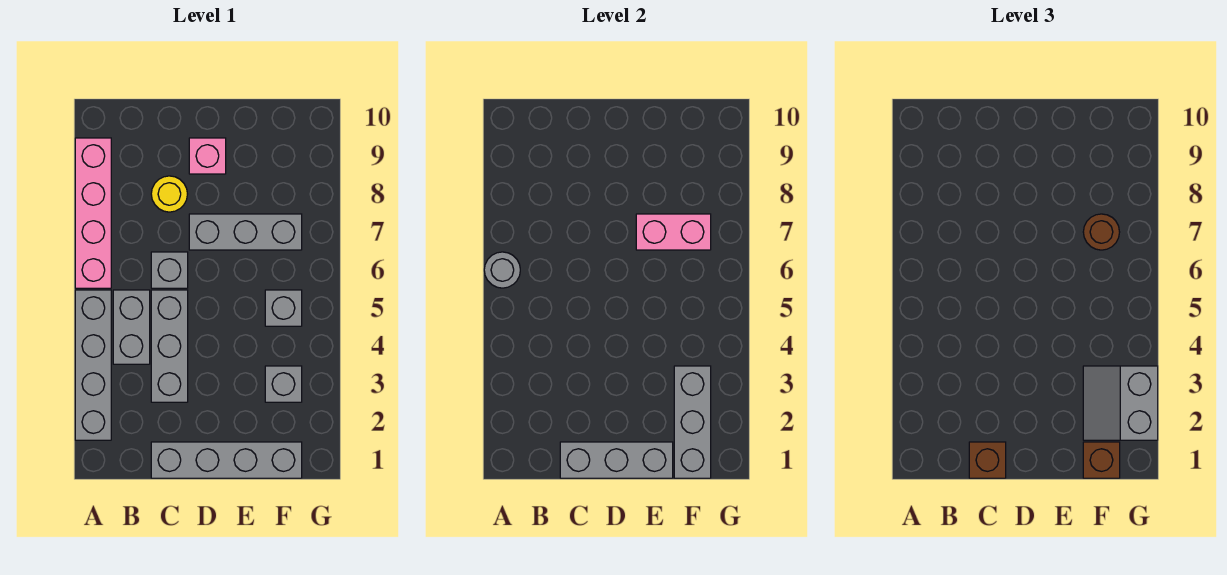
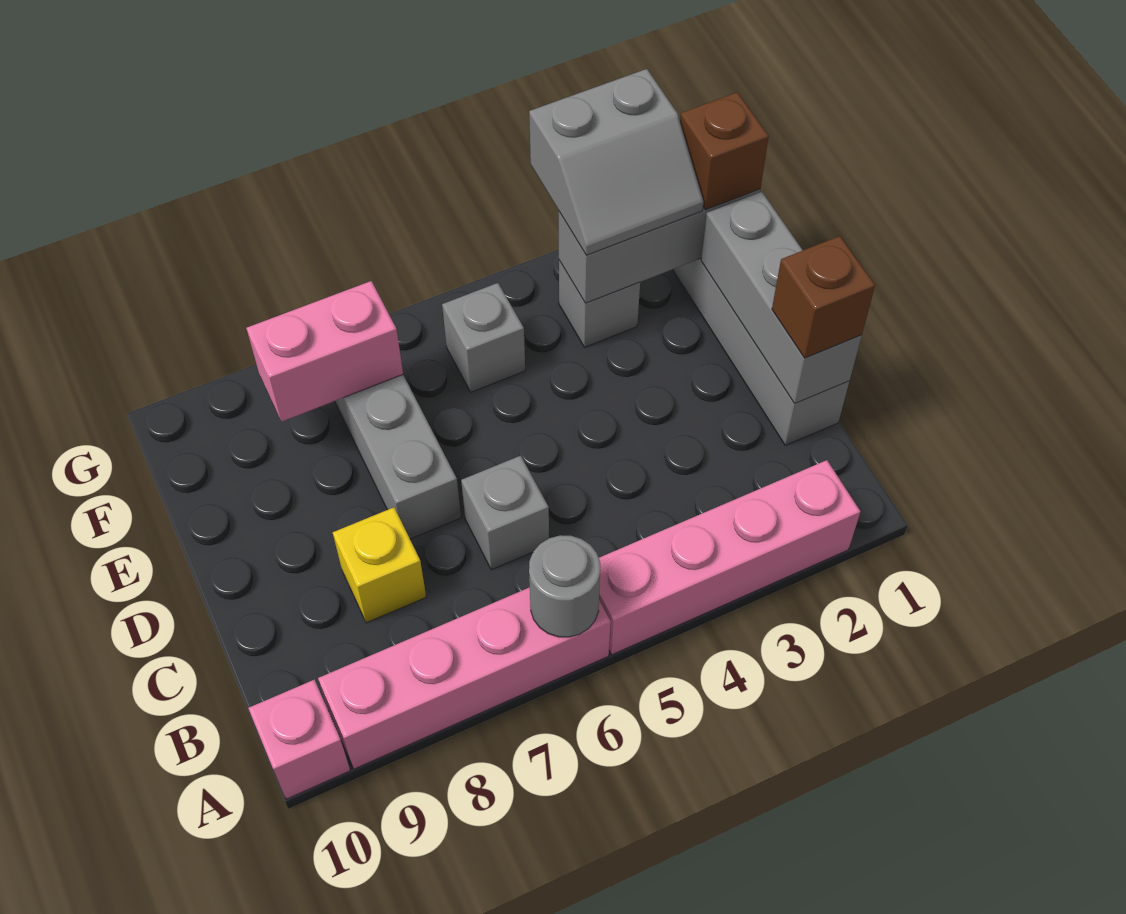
grey 1x4 brick [75,290,111,440] -> pink 1x4 brick [599,460,860,655]
grey 1x2 brick [113,290,150,364] -> none
grey 1x3 brick [151,290,188,402] -> none
yellow 1x1 round brick [151,176,187,212] -> yellow 1x1 brick [333,507,426,623]
pink 1x1 brick [189,138,226,174] -> pink 1x1 brick moved to [248,680,350,799]
pink 1x2 brick [636,214,711,250] -> pink 1x2 brick turned to [246,281,403,422]
brown 1x1 round brick [1083,214,1120,250] -> none

